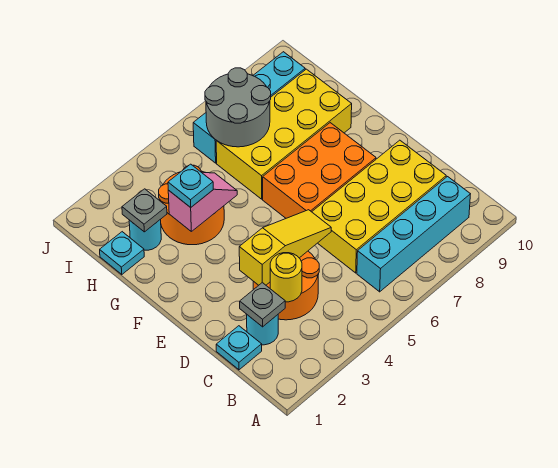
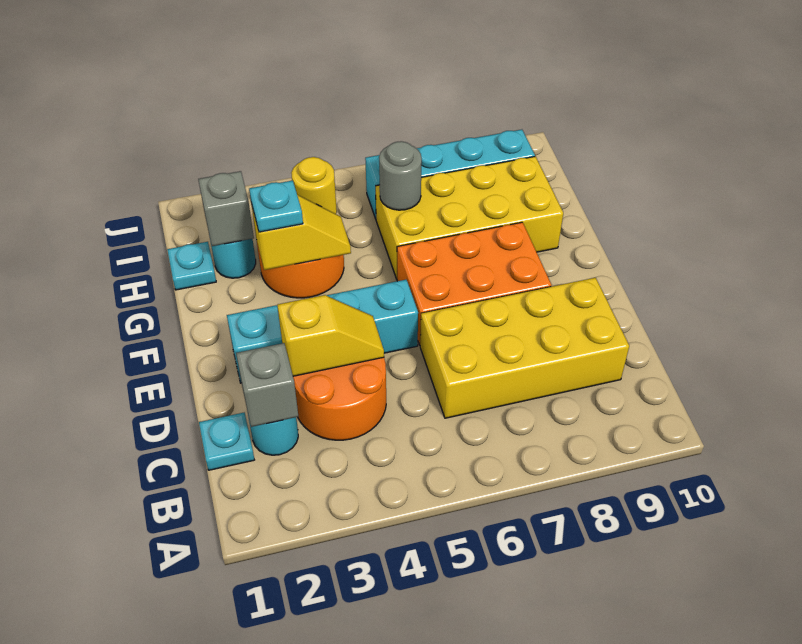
cyan 1x4 brick [357,177,470,292] -> cyan 1x4 brick moved to [227,280,418,383]
grey 1x1 plate [240,283,285,327] -> grey 1x1 brick [236,343,298,427]
yellow 1x1 round brick [270,253,302,302] -> yellow 1x1 round brick moved to [291,157,337,214]
yellow 1x3 slope [239,210,331,285] -> yellow 1x2 slope [277,295,384,376]
pink 1x2 slope [168,172,237,231] -> yellow 1x2 slope [251,195,351,270]
grey 1x1 plate [122,189,167,232] -> grey 1x1 brick [198,171,254,246]
grey 2x2 round brick [205,68,271,147] -> grey 1x1 round brick [379,141,422,210]

